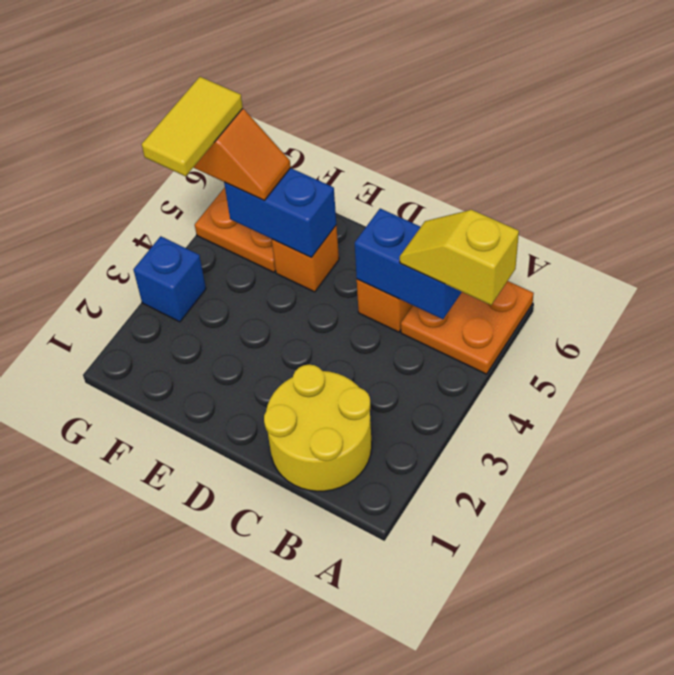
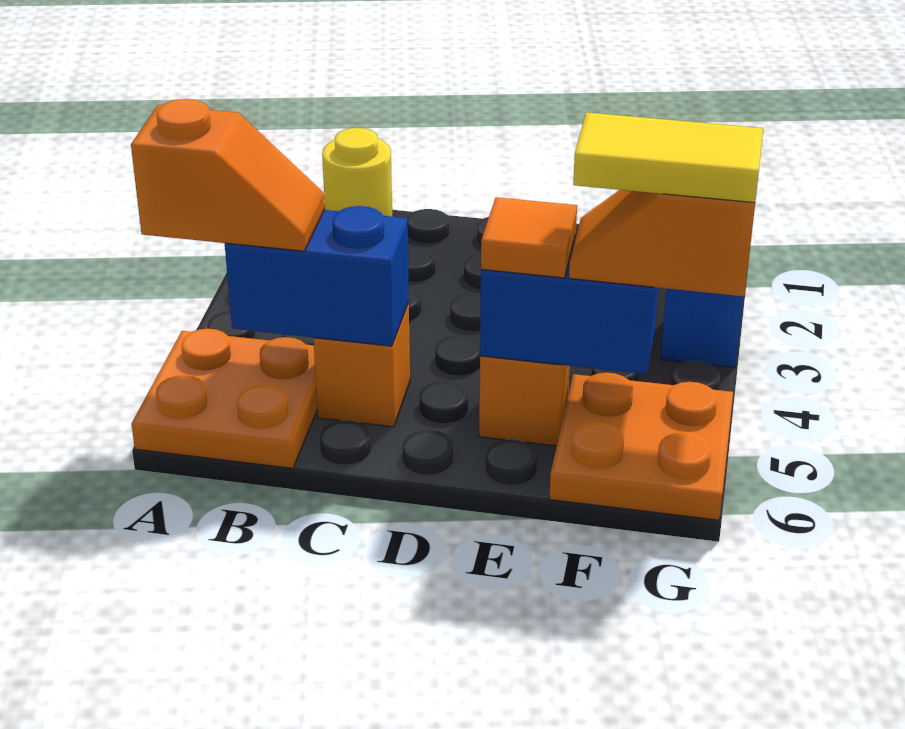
yellow 1x2 slope [400,210,519,305] -> orange 1x2 slope [131,99,325,251]
yellow 2x2 round brick [264,364,372,491] -> yellow 1x1 round brick [322,128,392,216]
none -> orange 1x1 tile [481,197,577,278]
yellow 1x2 tile [142,77,243,176] -> yellow 1x2 tile turned to [573,112,763,203]

